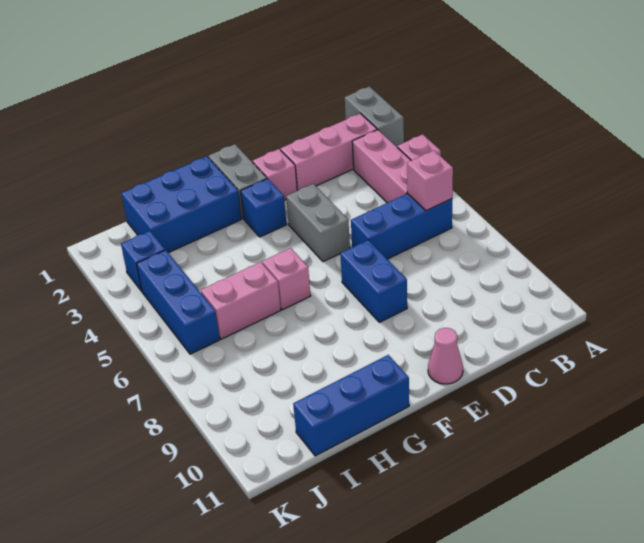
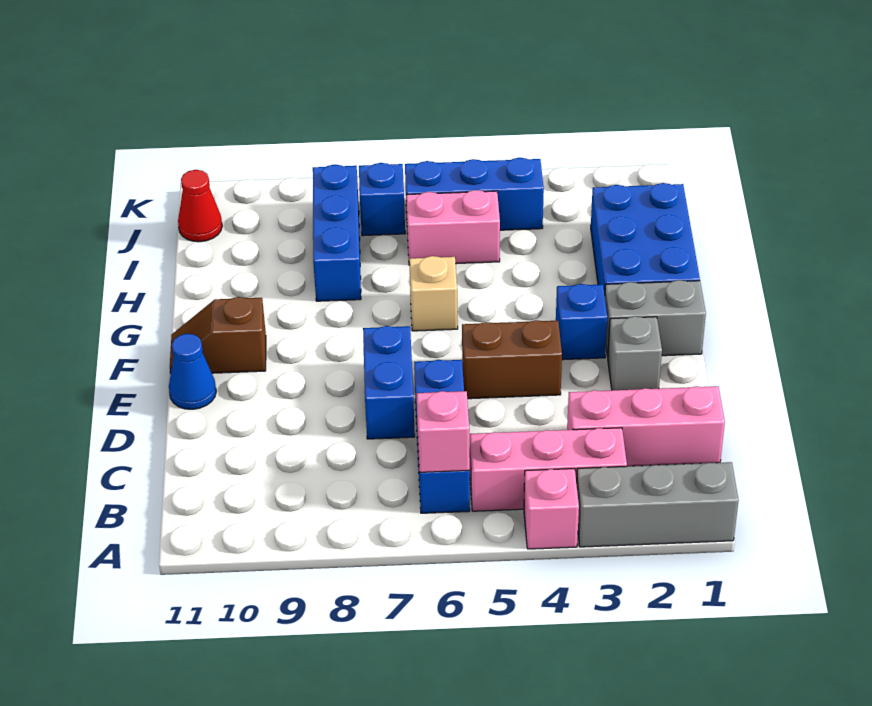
grey 1x2 brick [345,86,404,147] -> grey 1x3 brick [577,462,739,547]
pink 1x3 brick [281,113,377,191] -> pink 1x3 brick turned to [567,386,725,466]
pink 1x1 brick [253,149,297,200] -> grey 1x1 brick [608,316,662,390]
grey 1x2 brick [286,184,350,262] -> brown 1x2 brick [462,320,562,399]
blue 1x2 brick [340,240,407,322] -> blue 1x2 brick turned to [363,326,415,439]
pink 1x1 cone [428,328,463,384] -> blue 1x1 cone [169,334,216,409]
none -> brown 1x2 slope [170,297,266,373]
pink 1x1 brick [262,248,310,310] -> tan 1x1 brick [409,256,458,331]
blue 1x3 brick [293,355,409,456] -> blue 1x3 brick moved to [313,165,361,301]
pink 1x2 brick [201,262,281,339] -> pink 1x2 brick turned to [406,190,500,265]
blue 1x1 brick [121,231,165,291] -> blue 1x1 brick moved to [359,163,405,236]
none -> red 1x1 cone [178,170,222,242]

